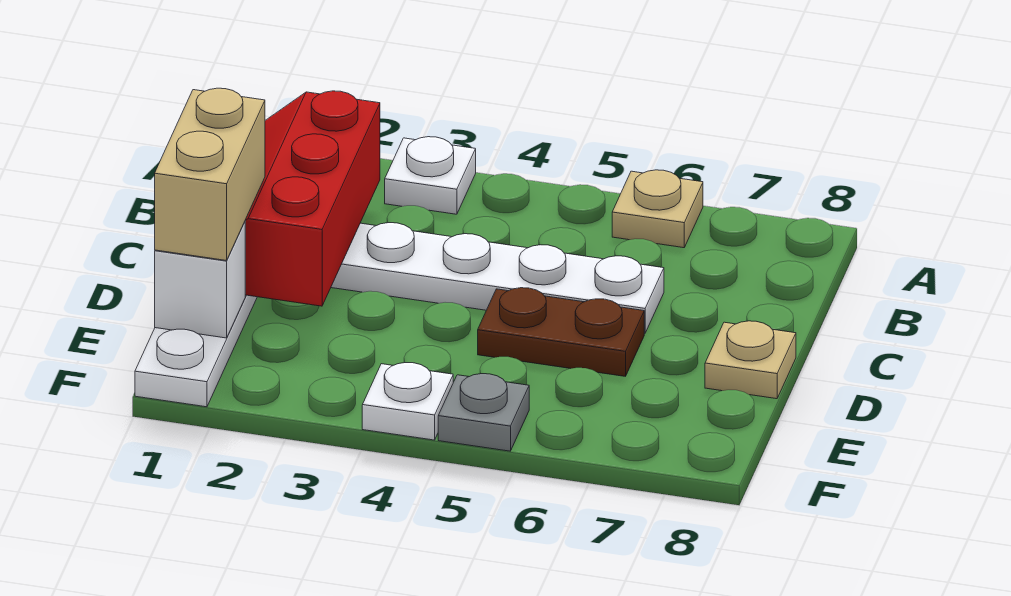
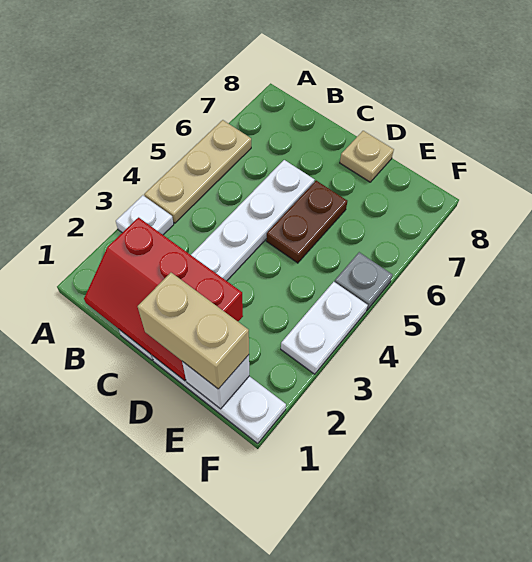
tan 1x1 plate [612,170,703,248] -> tan 1x3 plate [144,120,251,223]
white 1x1 plate [362,363,453,440] -> white 1x2 plate [281,282,368,374]

